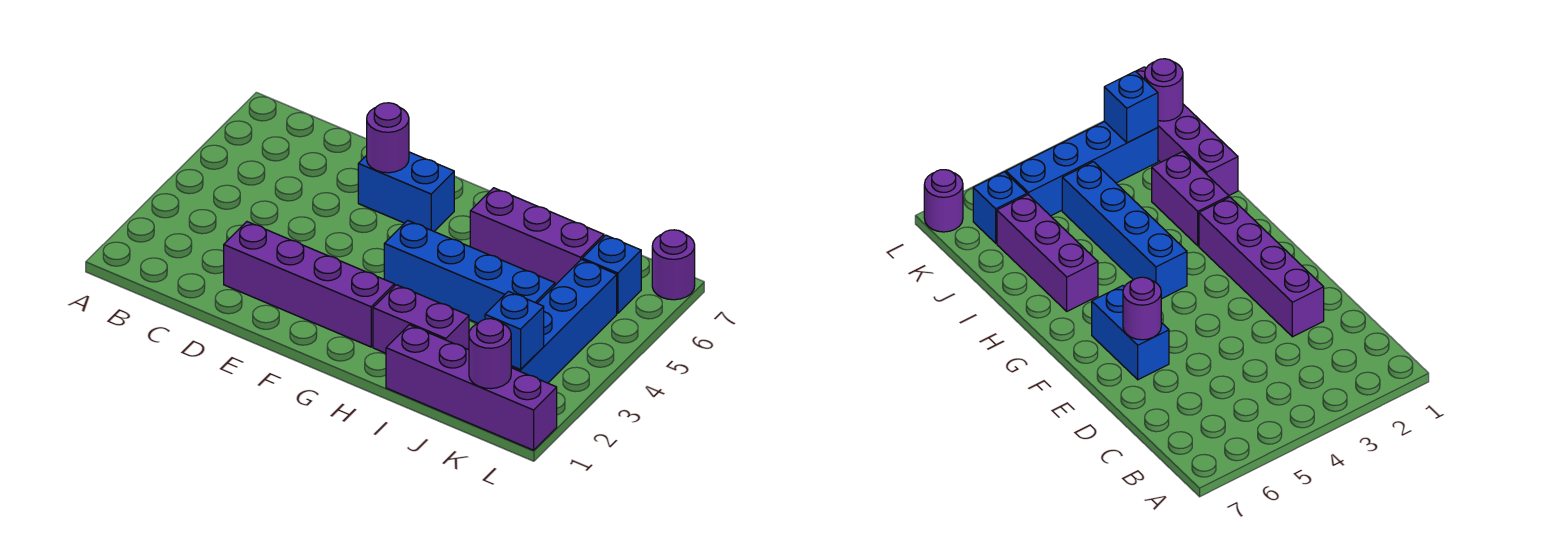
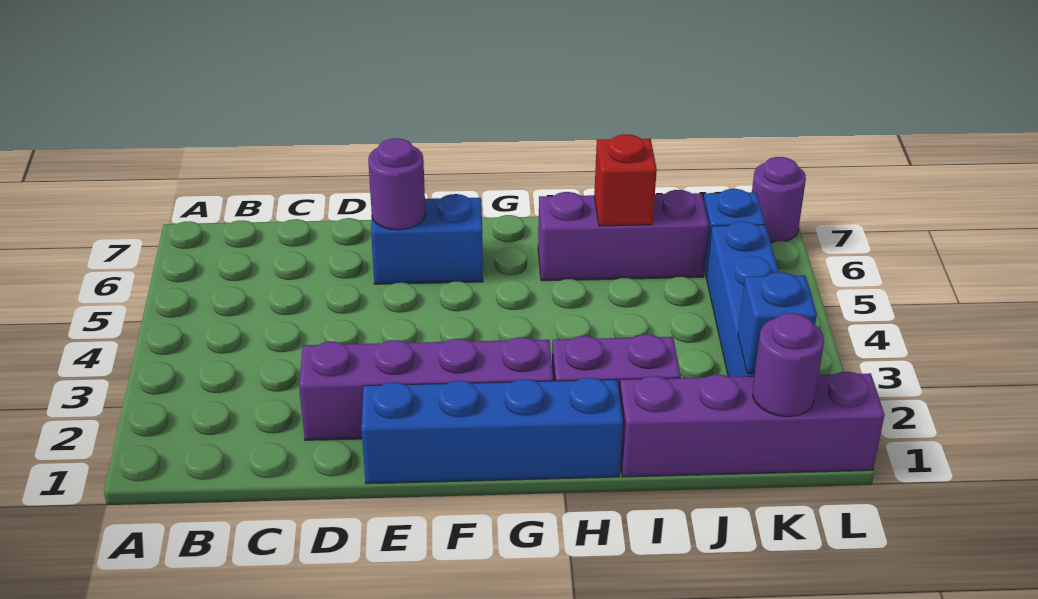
blue 1x4 brick [384,220,555,323] -> blue 1x4 brick moved to [361,378,623,484]
none -> red 1x1 brick [594,134,657,226]

